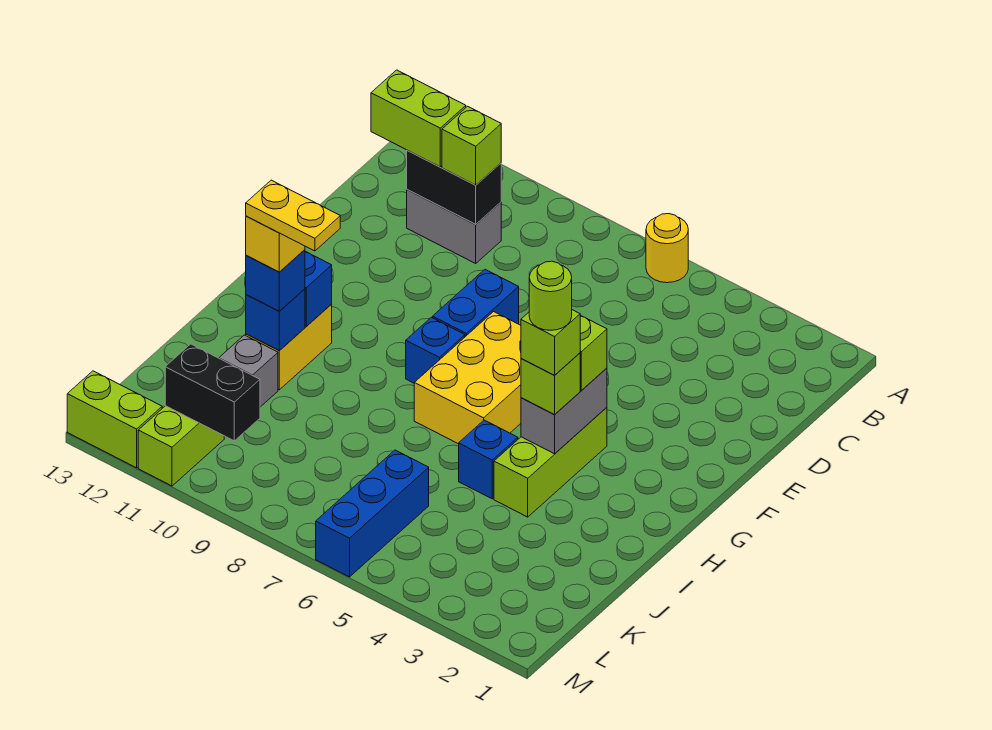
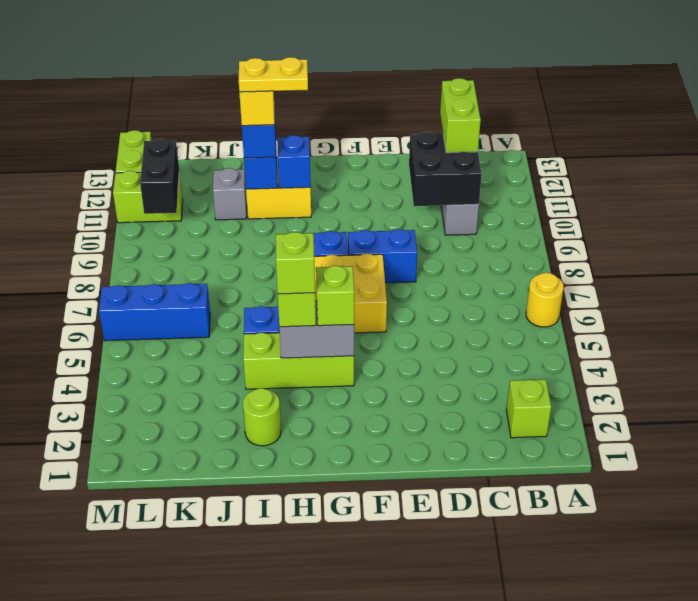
black 1x2 brick [407,150,501,224] -> black 2x2 brick [409,132,482,206]
lime 1x1 brick [442,106,501,185] -> lime 1x1 brick moved to [506,379,551,438]
lime 1x1 round brick [529,261,572,330] -> lime 1x1 round brick moved to [243,388,281,446]
yellow 1x2 plate [246,180,340,251] -> yellow 1x2 plate turned to [239,57,308,92]

